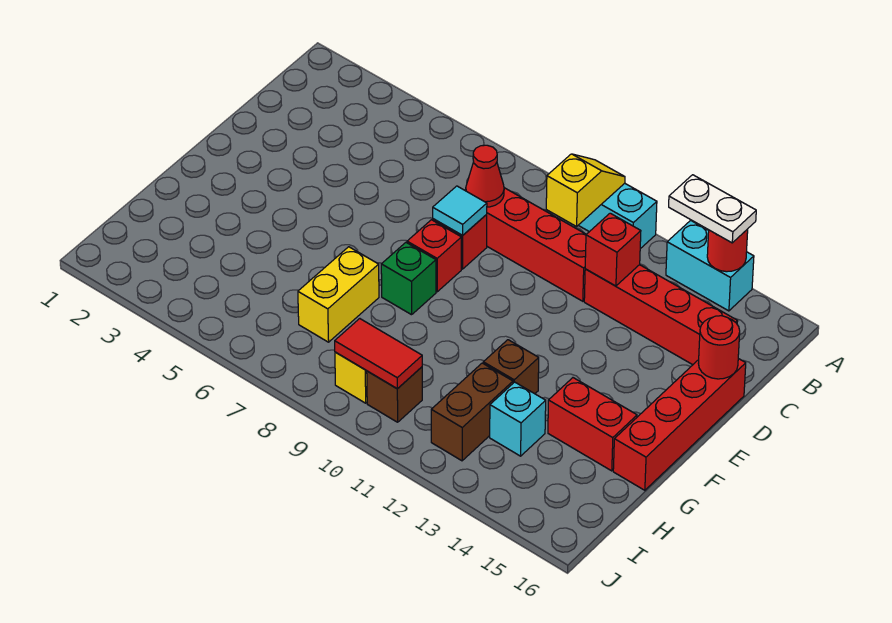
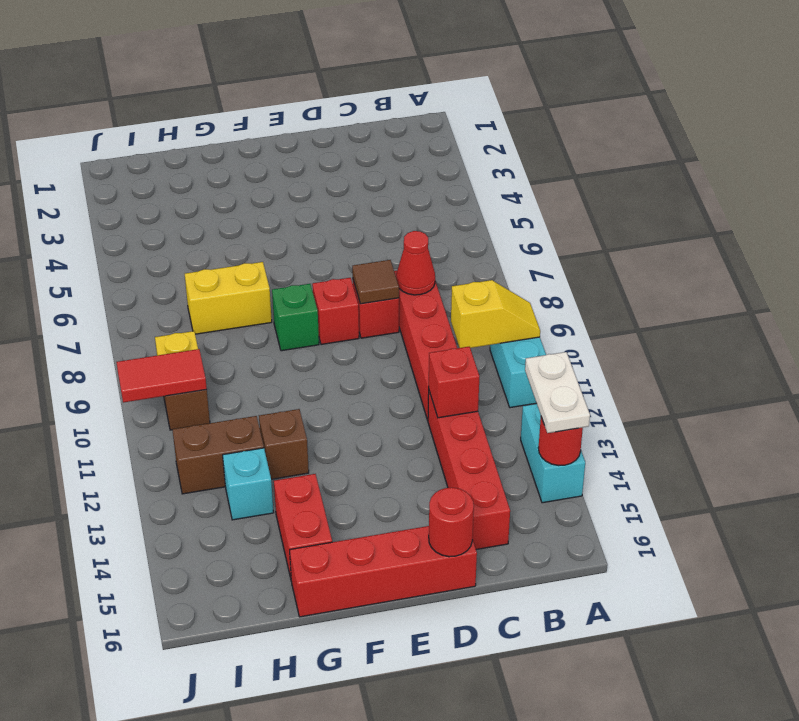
cyan 1x1 tile [433,186,487,235] -> brown 1x1 tile [352,260,399,304]
red 1x2 tile [335,319,422,389] -> red 1x2 tile turned to [116,349,207,403]

